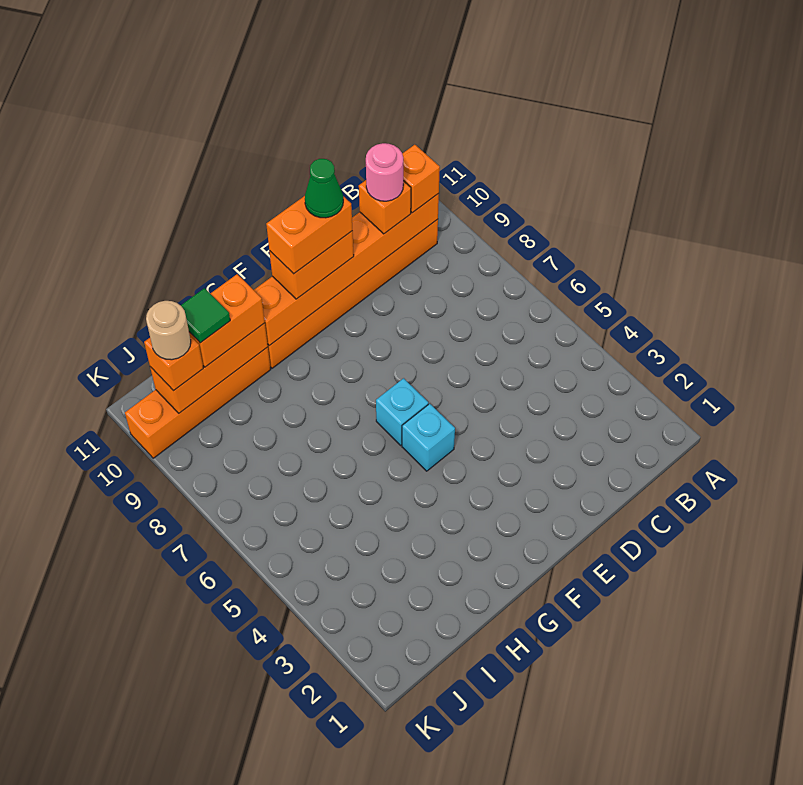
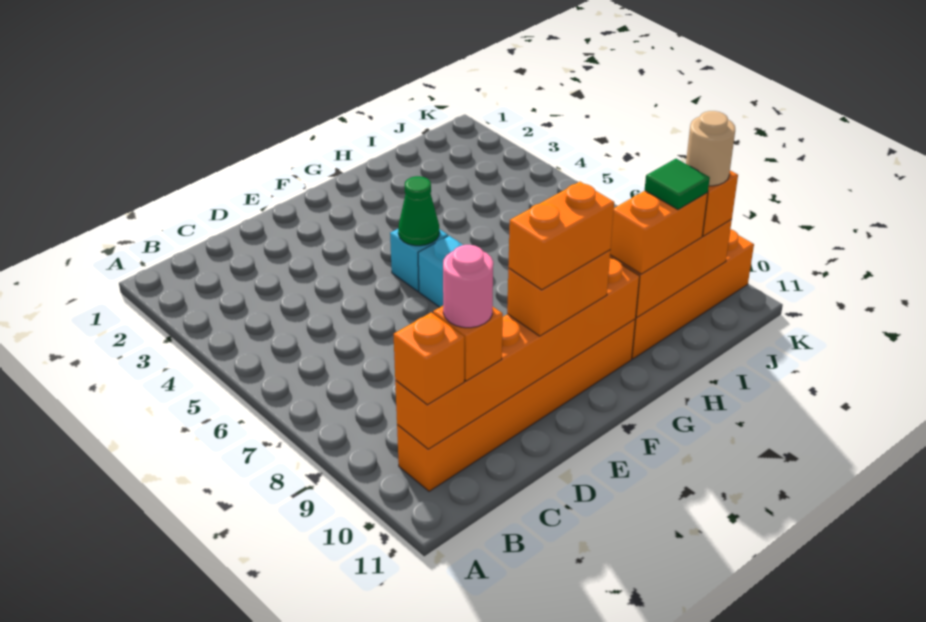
green 1x1 cone [305,159,343,218] -> green 1x1 cone moved to [398,176,439,246]

